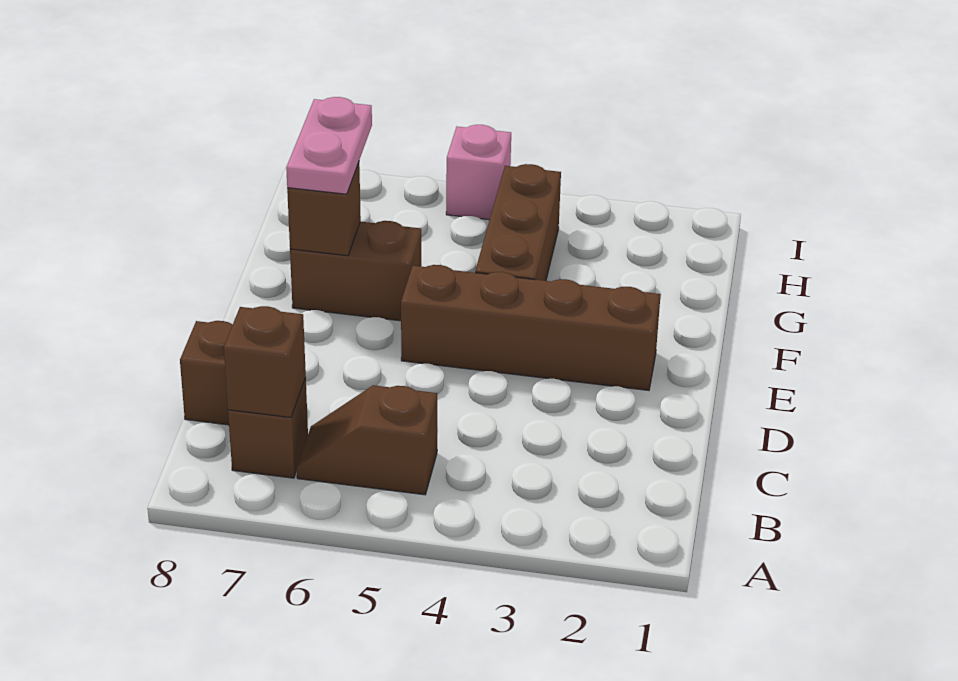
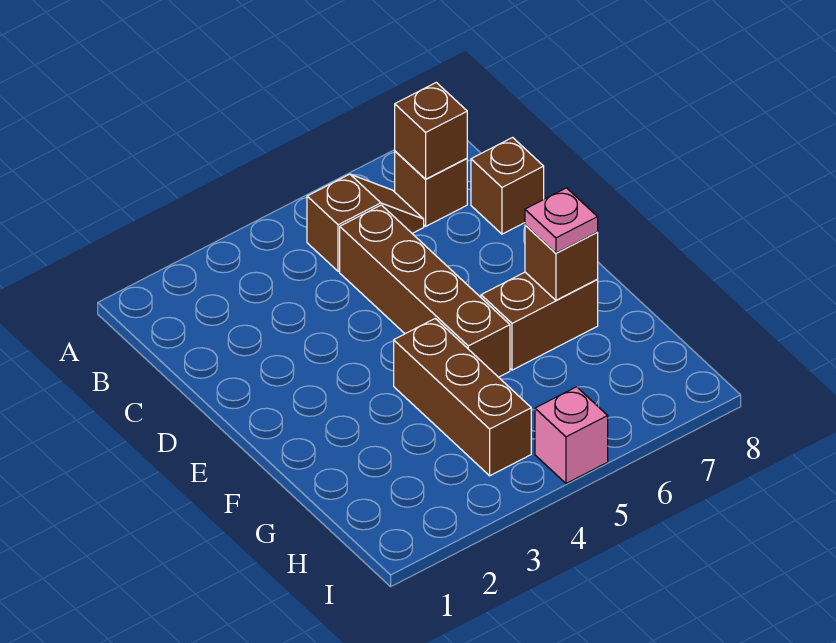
brown 1x4 brick [401,265,661,390] -> brown 1x4 brick turned to [340,205,510,377]
pink 1x2 plate [286,97,372,194] -> pink 1x1 plate [525,188,598,253]

